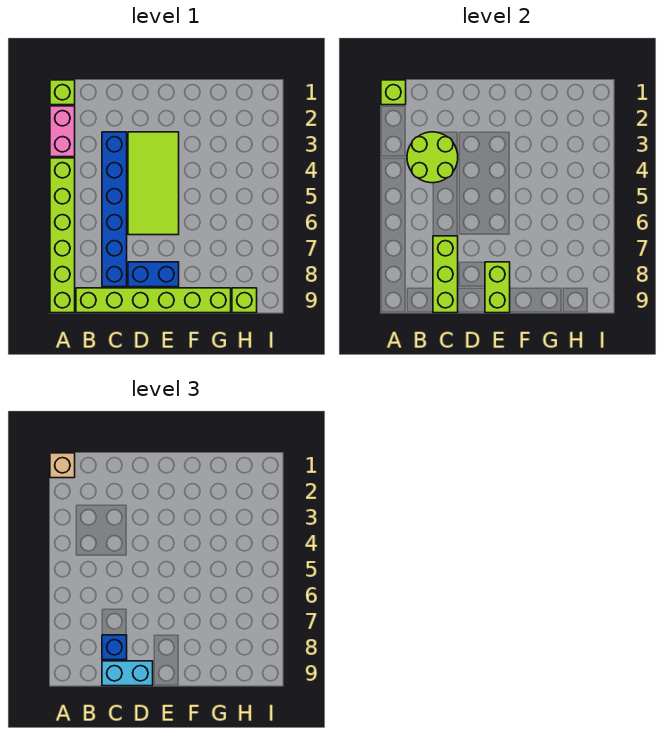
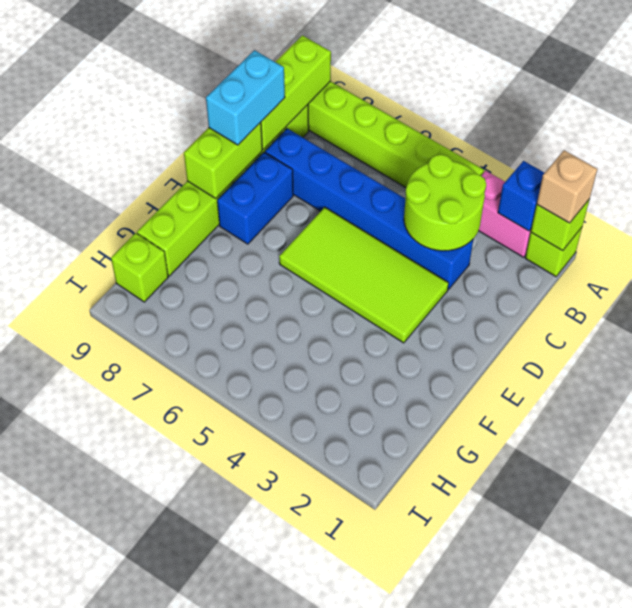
lime 1x3 brick [433,236,458,313] -> lime 1x3 brick turned to [261,35,331,149]
blue 1x1 brick [102,635,127,660] -> blue 1x1 brick moved to [498,161,544,231]
lime 1x2 brick [485,262,510,313] -> lime 1x2 brick turned to [184,122,262,198]

